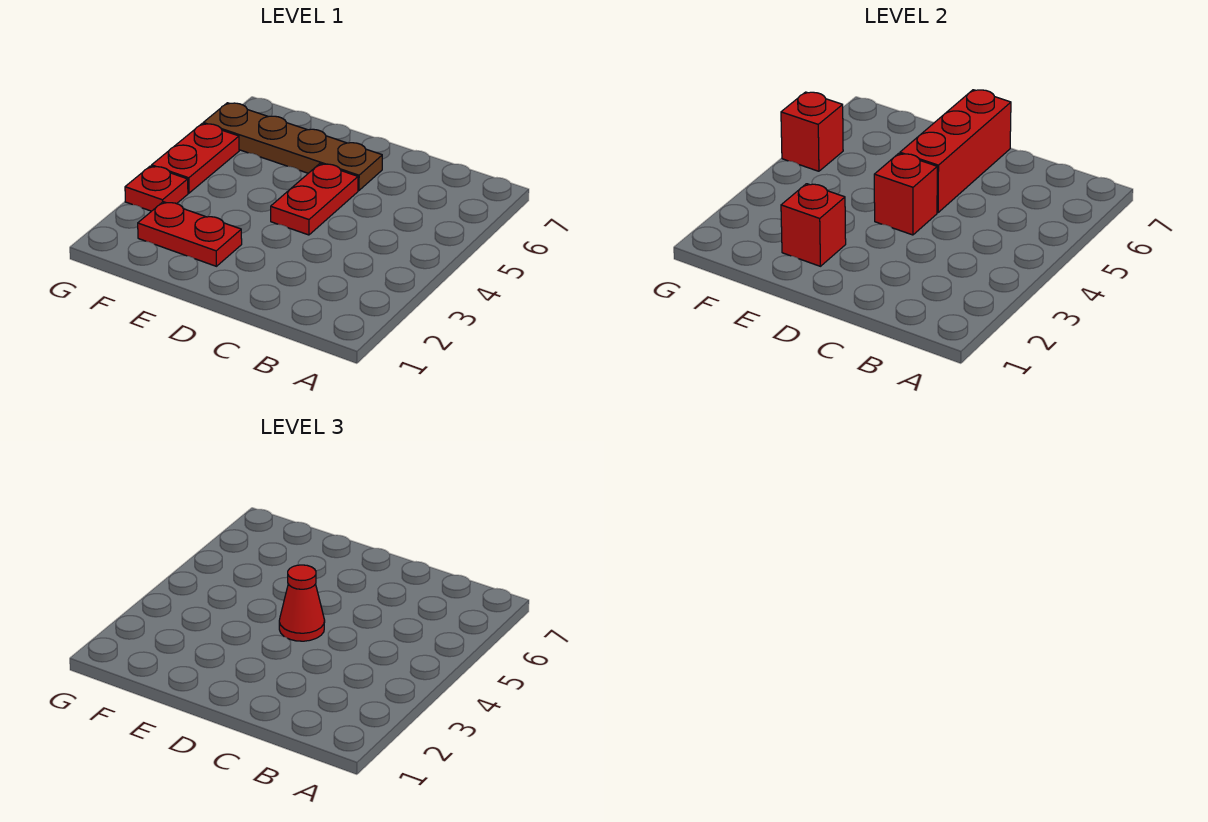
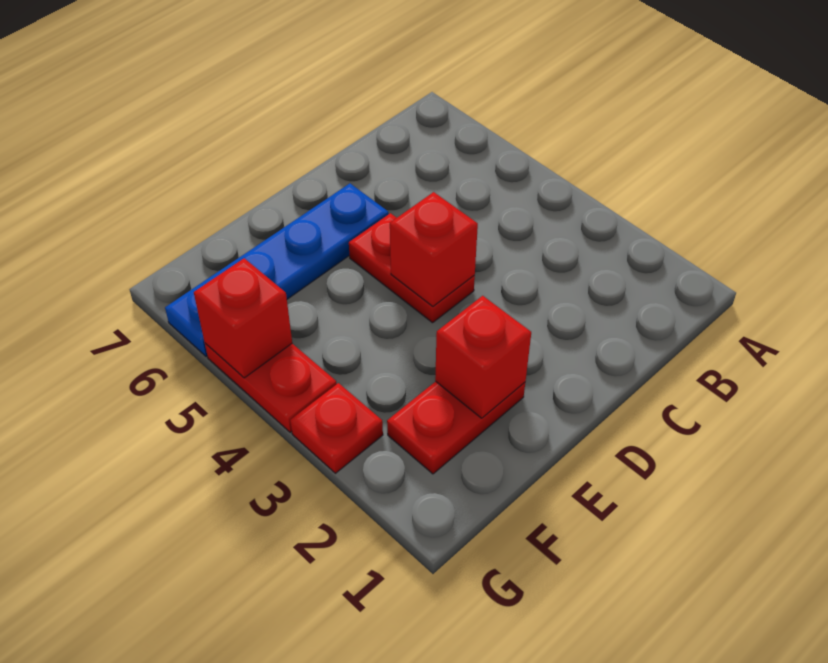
red 1x1 cone [279,565,325,641] -> none
red 1x3 brick [900,90,1011,212] -> none
brown 1x4 plate [203,103,382,191] -> blue 1x4 plate [165,184,389,356]

